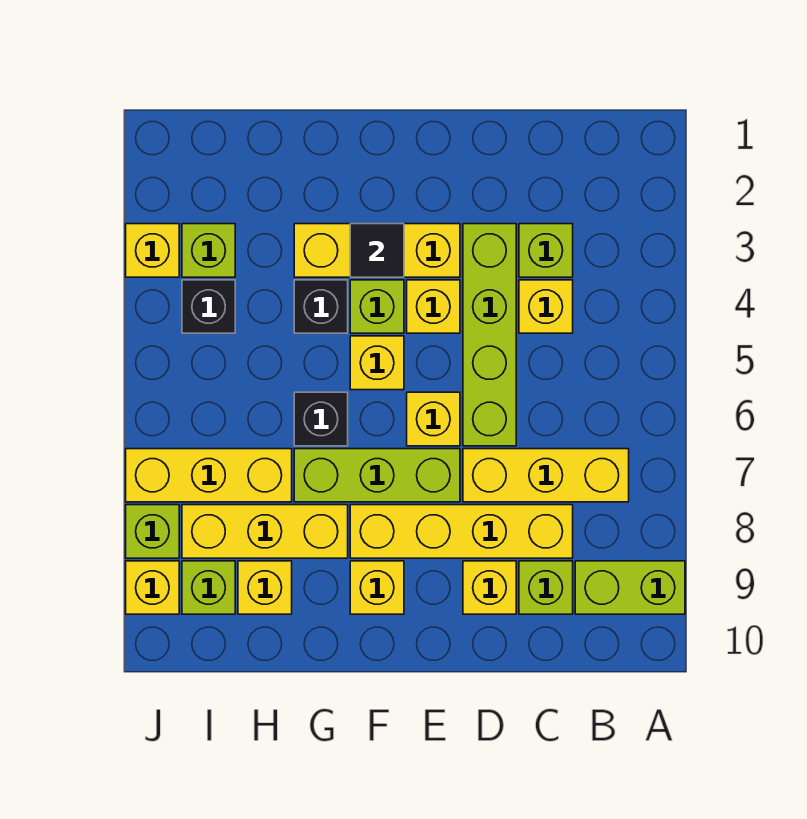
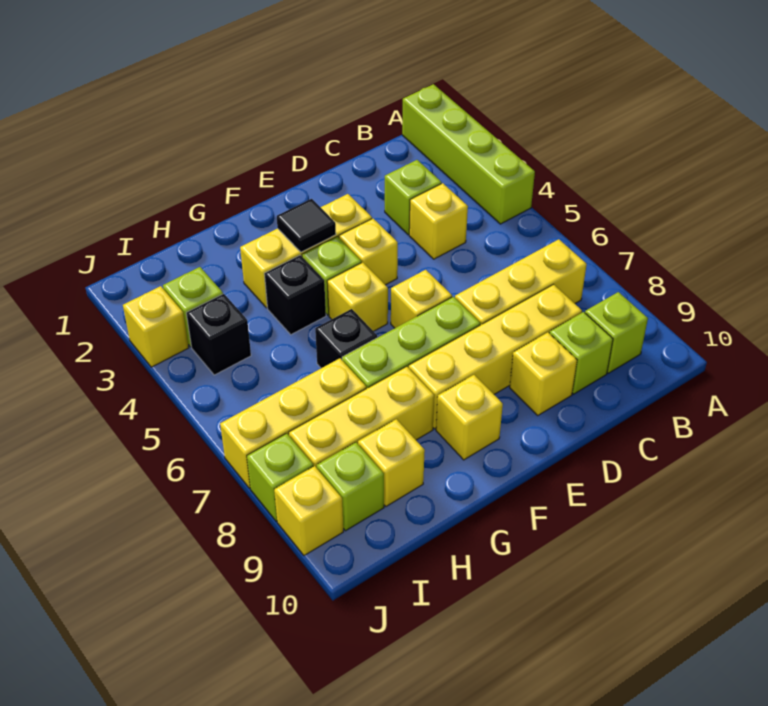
lime 1x2 brick [575,561,685,614] -> lime 1x1 brick [585,292,648,373]
lime 1x4 brick [463,224,516,446] -> lime 1x4 brick moved to [402,84,535,224]

